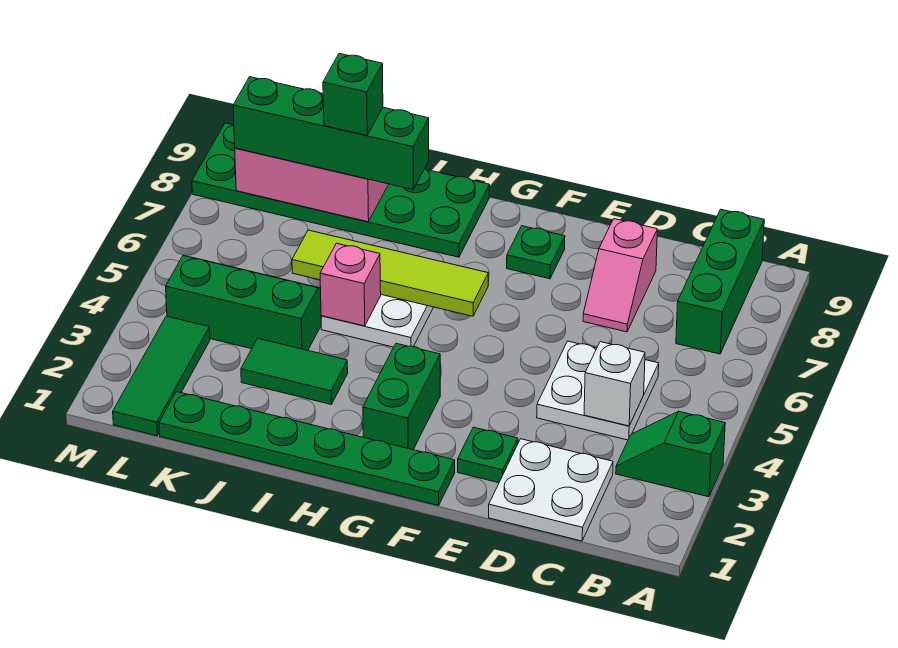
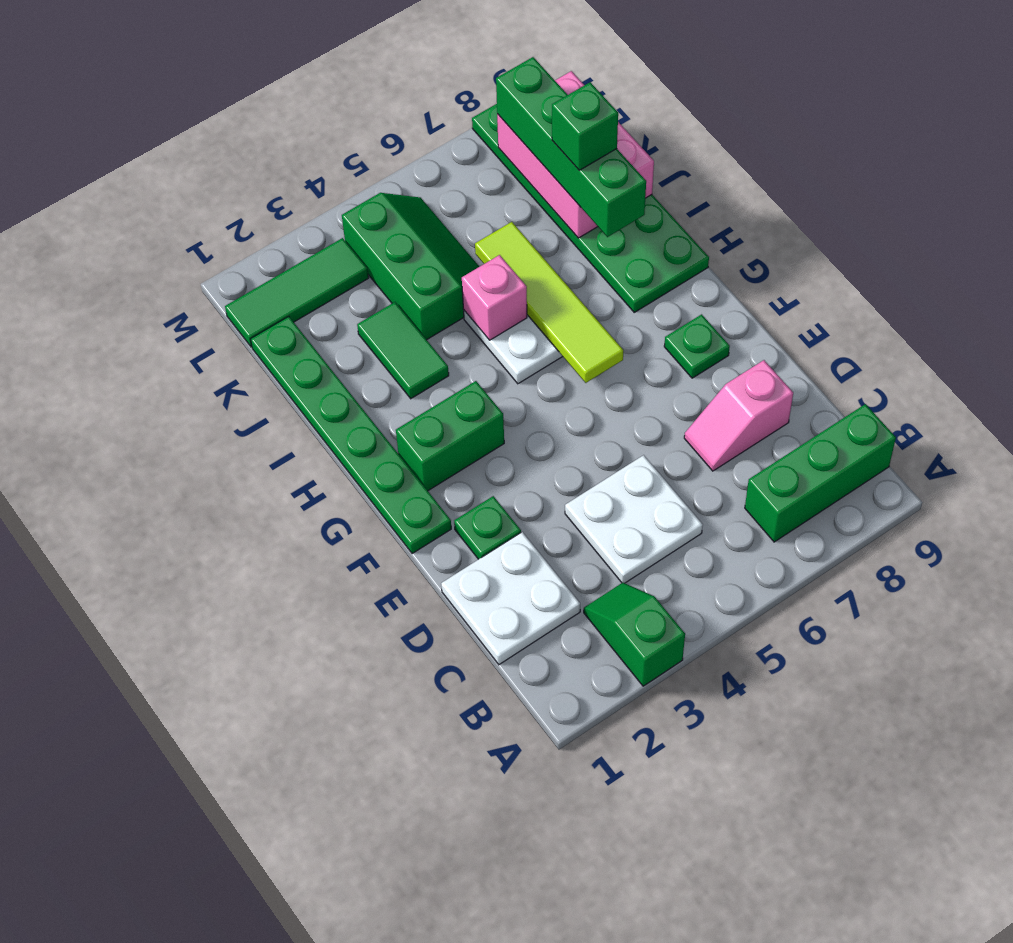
white 1x1 brick [584,342,645,426] -> none

